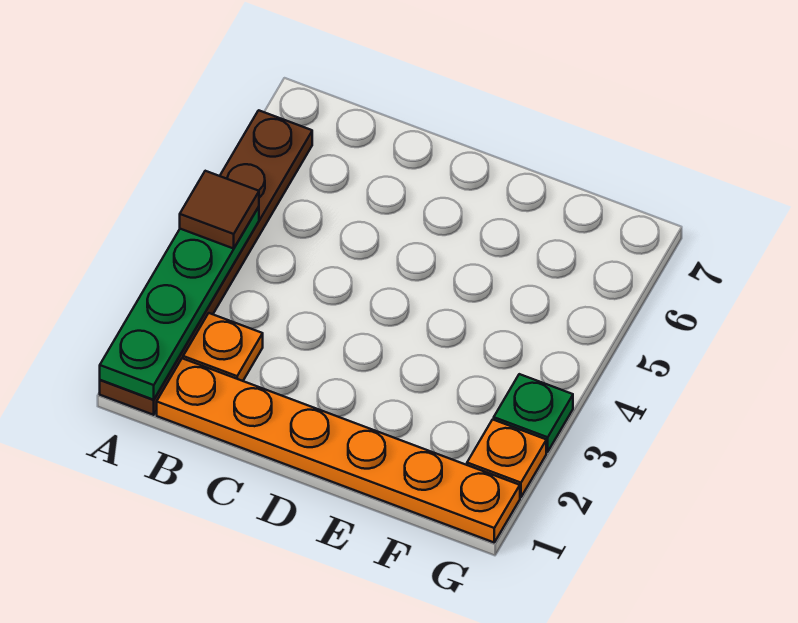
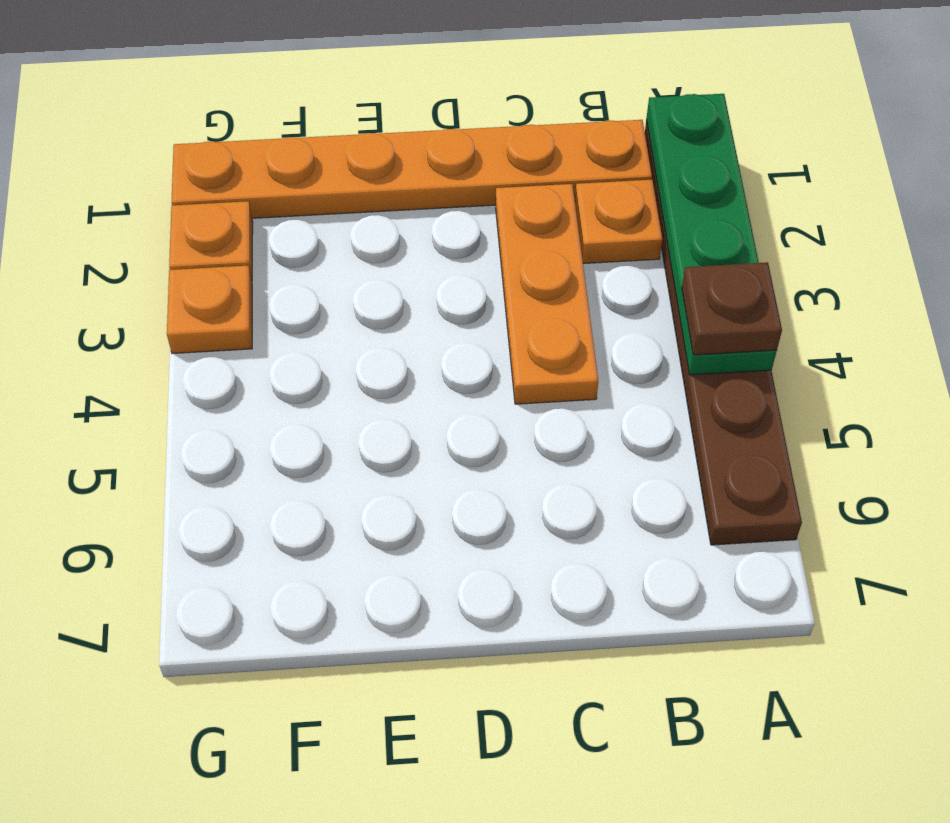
brown 1x1 tile [180,171,259,249] -> brown 1x1 plate [682,262,782,355]
none -> orange 1x3 plate [496,184,598,404]
green 1x1 plate [494,374,573,452] -> orange 1x1 plate [167,266,252,354]

